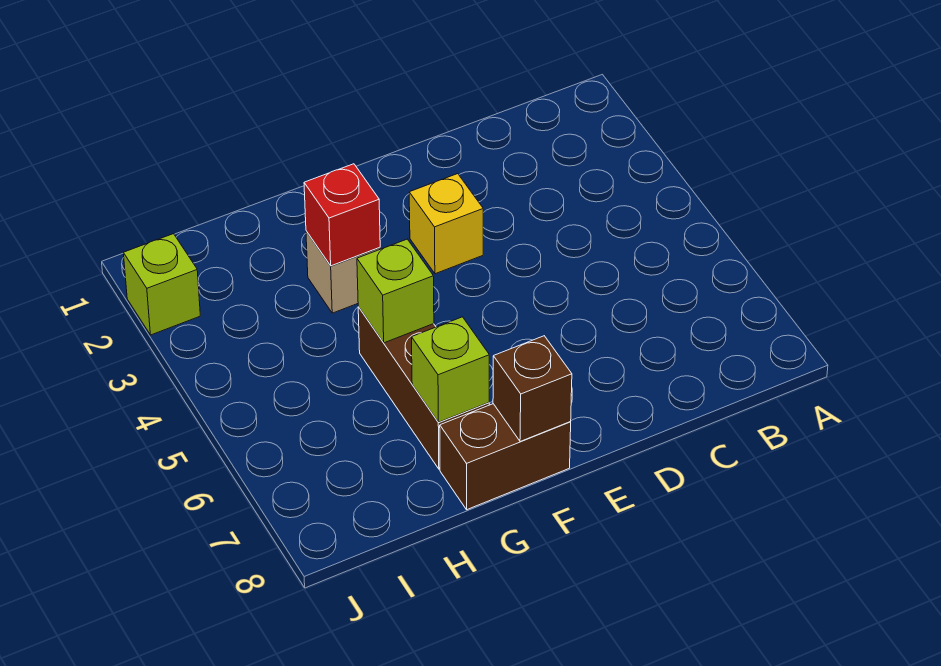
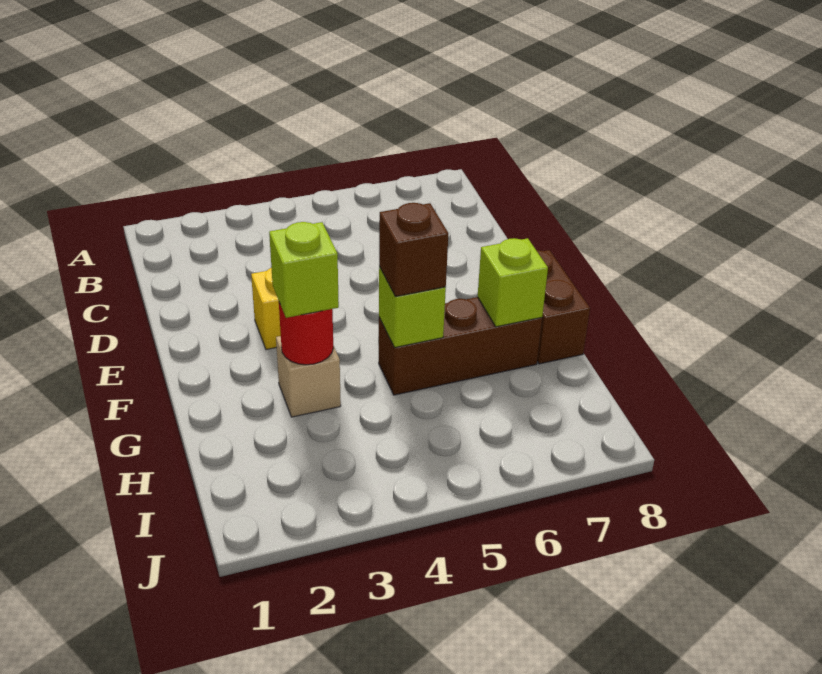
brown 1x1 brick [493,336,572,442] -> brown 1x1 brick moved to [379,203,448,297]
red 1x1 brick [304,164,380,266] -> red 1x1 round brick [279,302,333,365]
lime 1x1 brick [123,234,200,335] -> lime 1x1 brick moved to [269,222,339,318]

